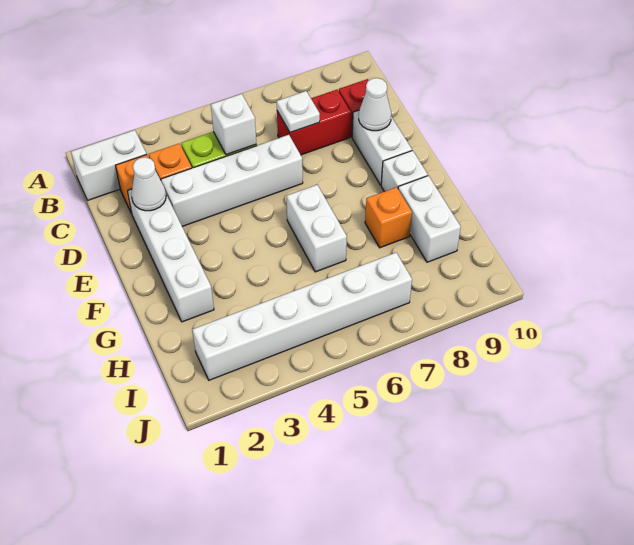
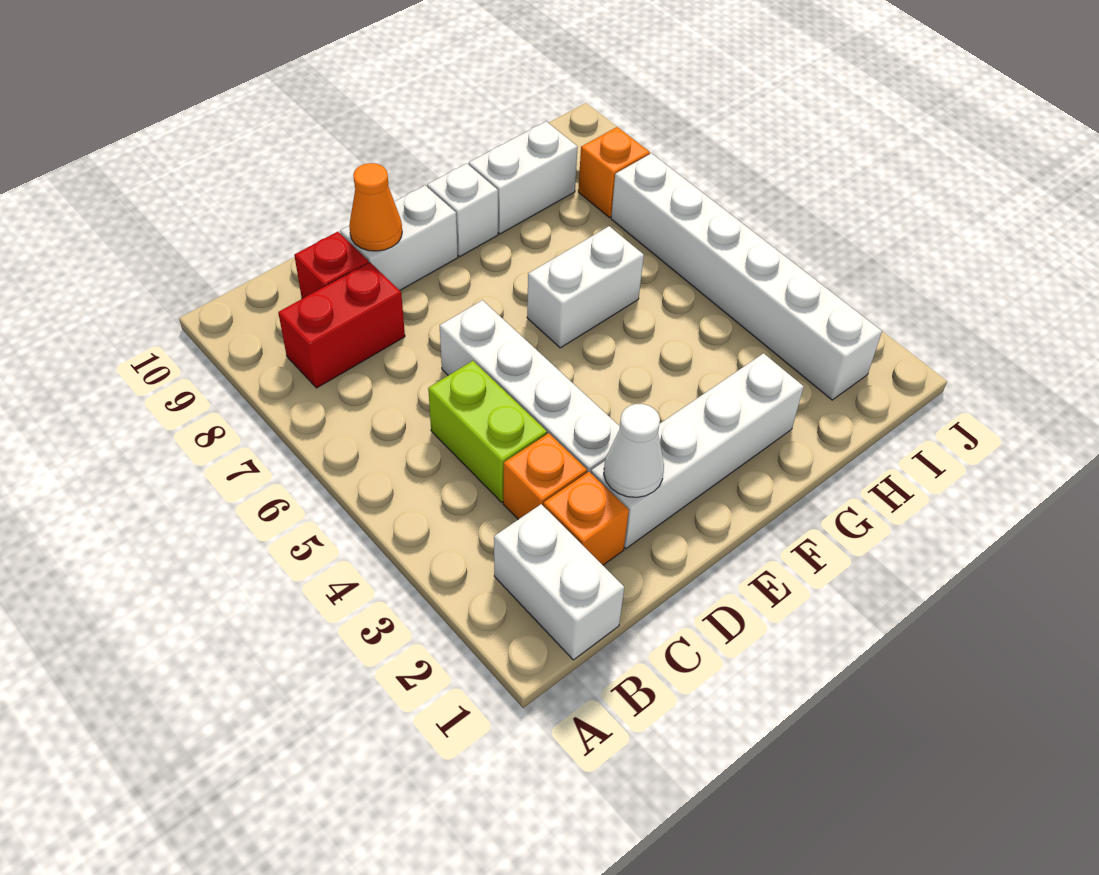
white 1x1 brick [211,94,256,155] -> none
red 1x2 brick [277,90,351,155] -> red 1x2 brick turned to [278,262,405,388]
white 1x1 plate [277,91,320,132] -> none
white 1x1 cone [359,78,391,131] -> orange 1x1 cone [349,163,402,251]
orange 1x1 brick [365,187,412,248] -> orange 1x1 brick moved to [578,127,650,217]

